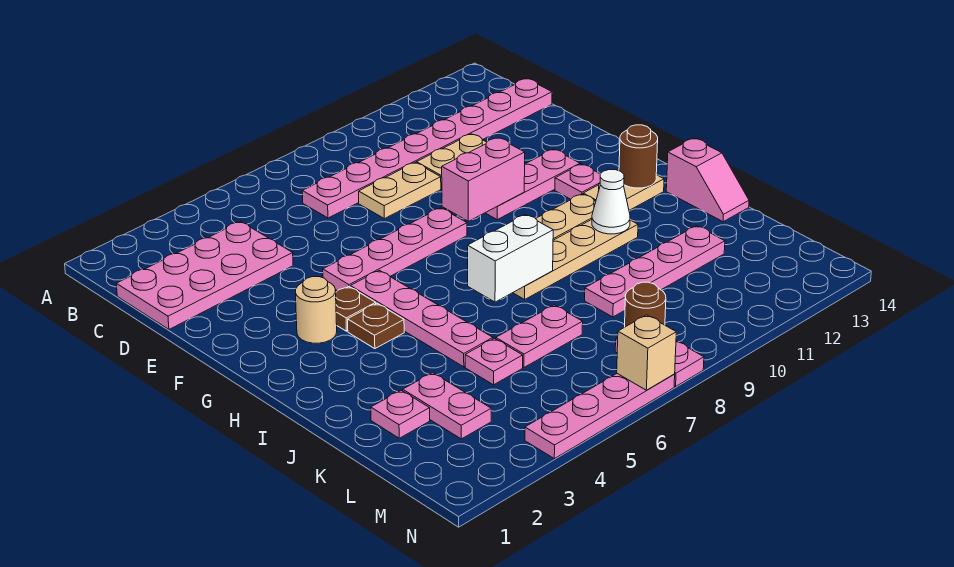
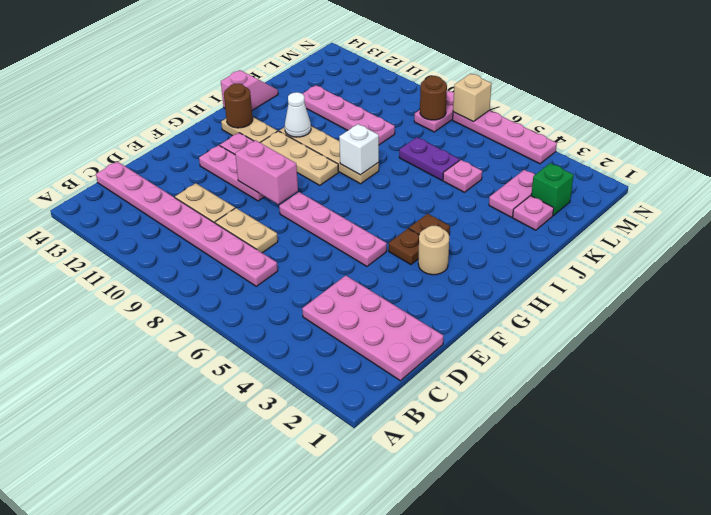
pink 1x4 plate [350,270,493,367] -> none
white 1x2 brick [467,215,553,302] -> white 1x1 brick [339,124,379,175]
pink 1x2 plate [496,305,583,367] -> purple 1x2 plate [399,137,460,180]
none -> green 1x1 brick [531,163,574,216]

